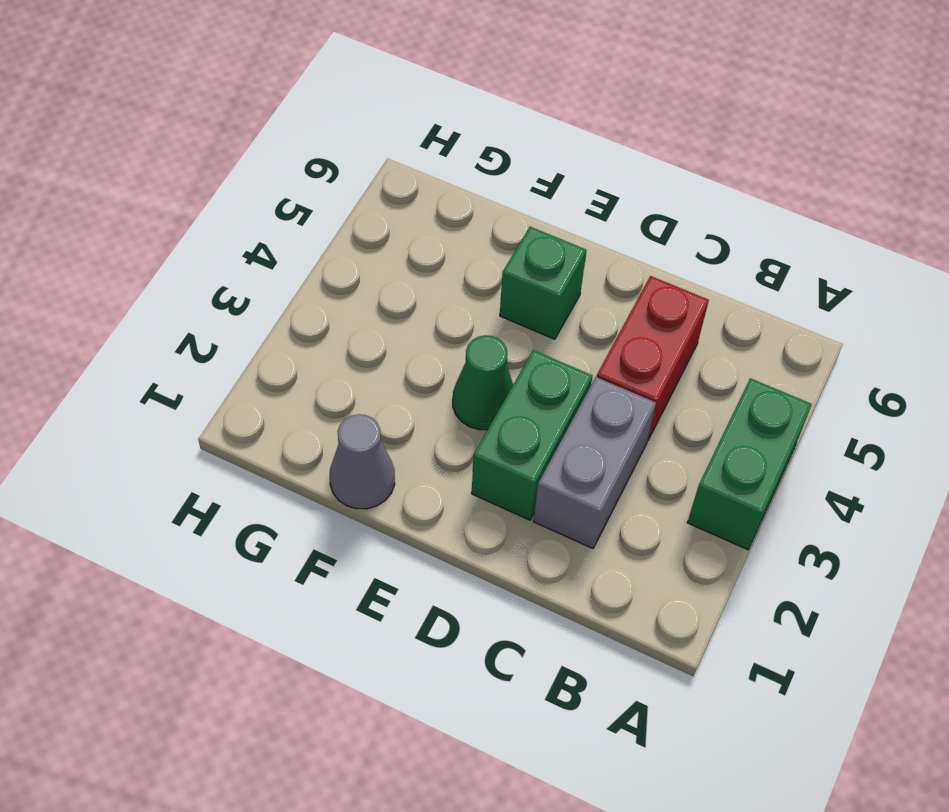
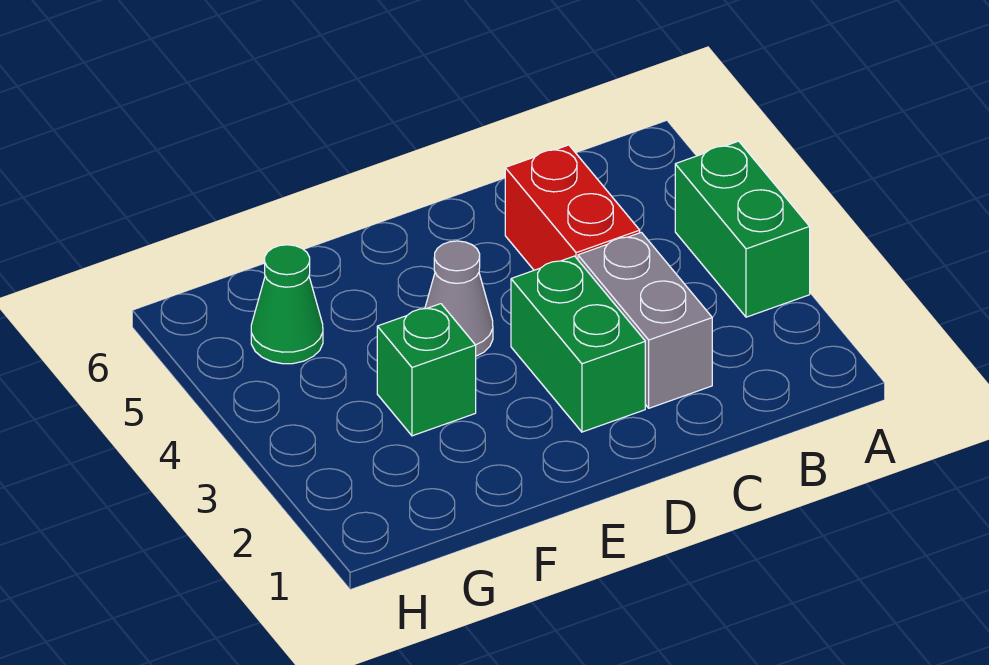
green 1x1 cone [453,335,513,430] -> green 1x1 cone moved to [251,245,323,364]
green 1x1 brick [500,227,586,339] -> green 1x1 brick moved to [377,304,476,436]
grey 1x1 cone [330,414,395,509] -> grey 1x1 cone moved to [425,241,493,356]

